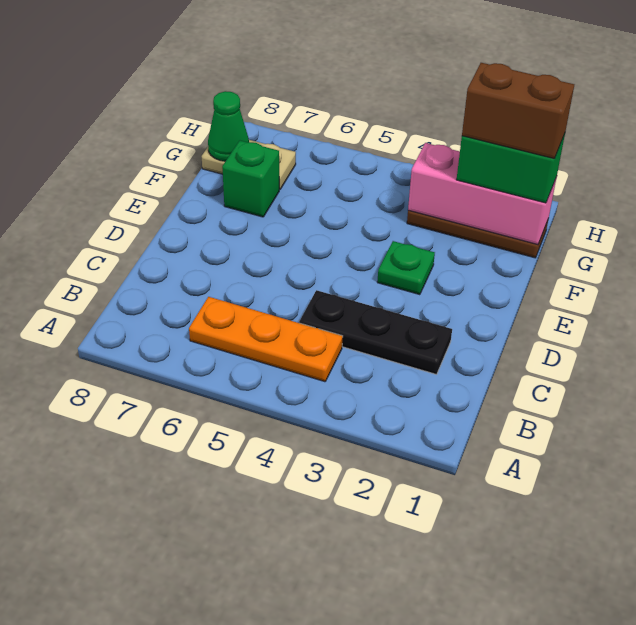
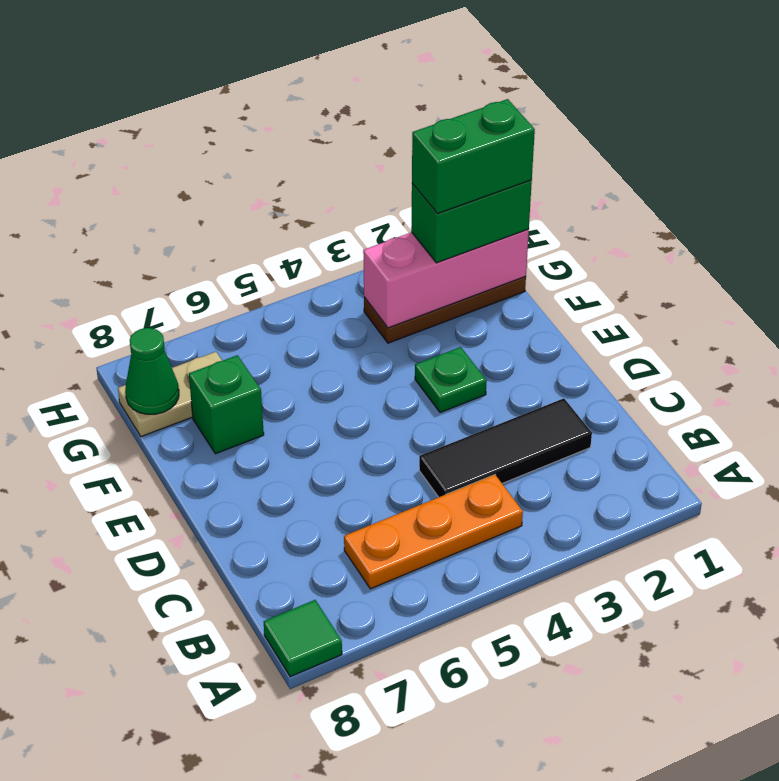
none -> green 1x1 tile [264,600,342,677]
black 1x3 plate [299,290,452,374] -> black 1x3 tile [419,398,592,497]
brown 1x2 brick [462,63,574,158] -> green 1x2 brick [412,99,535,214]

